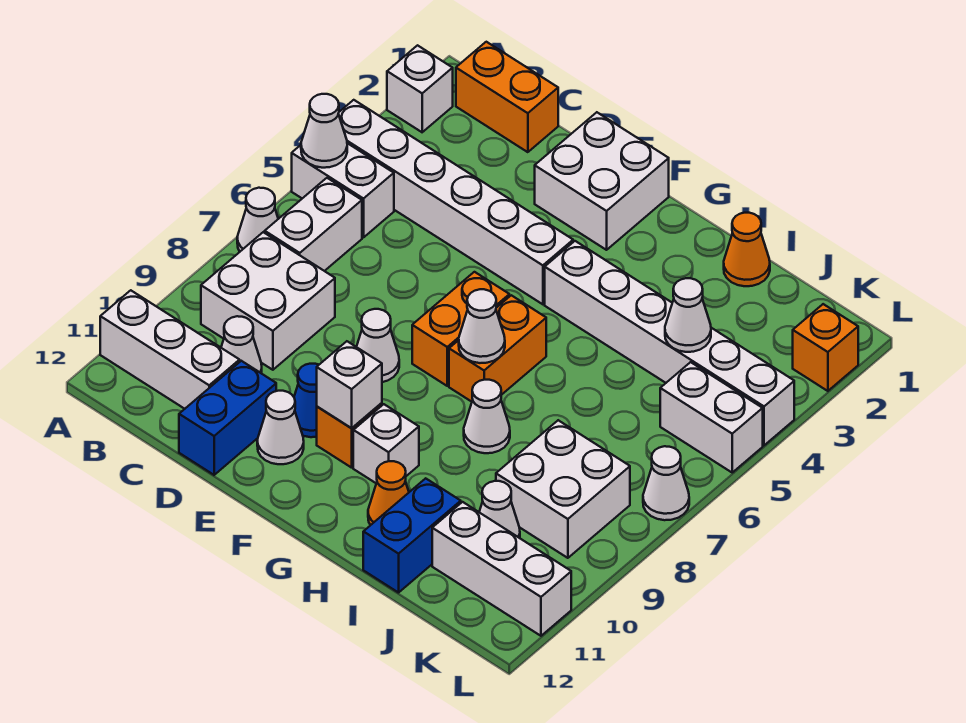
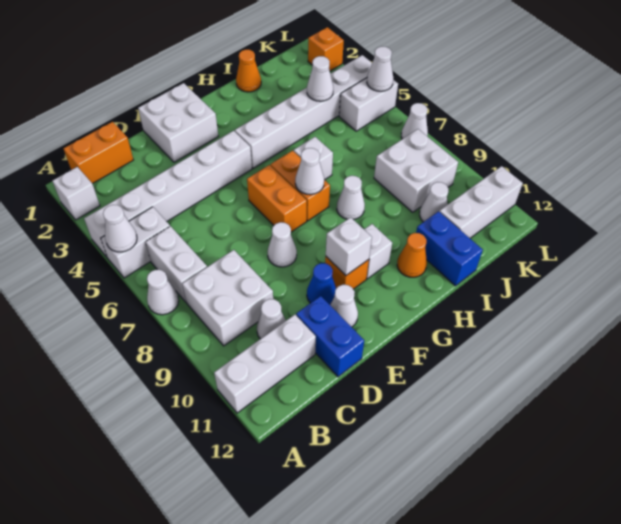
none -> white 1x1 brick [294,137,333,180]
none -> white 1x1 cone [367,47,393,91]

